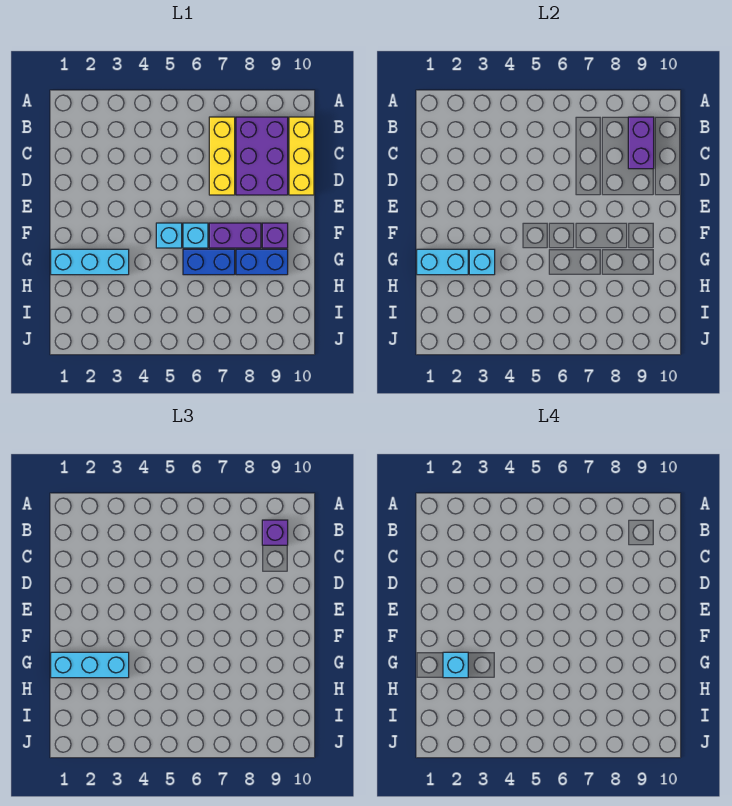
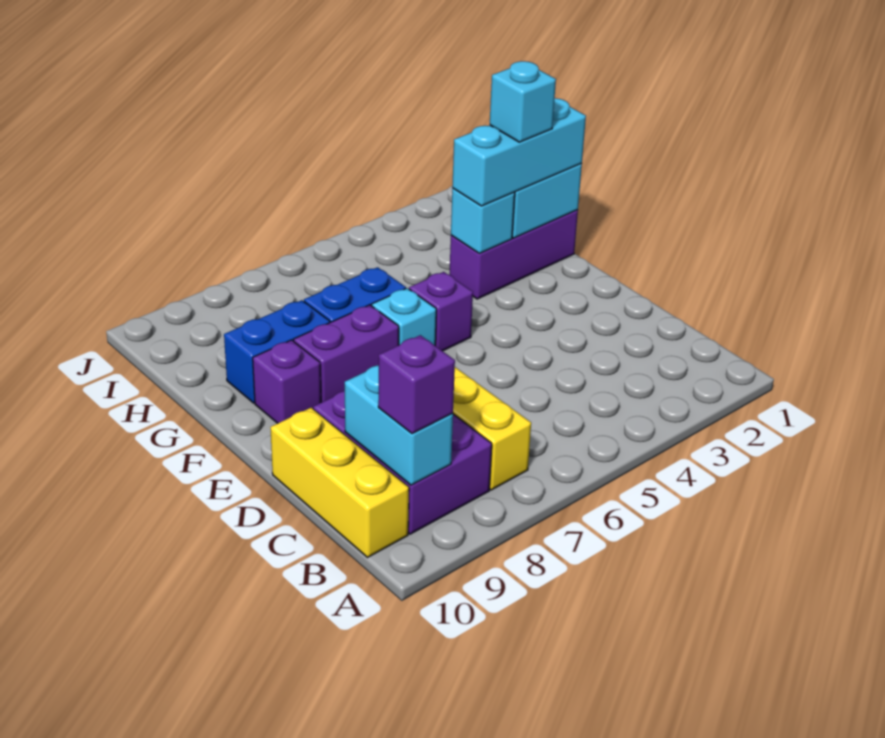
purple 1x2 brick [628,117,654,169] -> cyan 1x2 brick [345,365,453,485]
cyan 1x1 brick [156,223,182,248] -> purple 1x1 brick [409,272,473,351]
cyan 1x3 brick [51,249,129,275] -> purple 1x3 brick [449,210,578,299]

